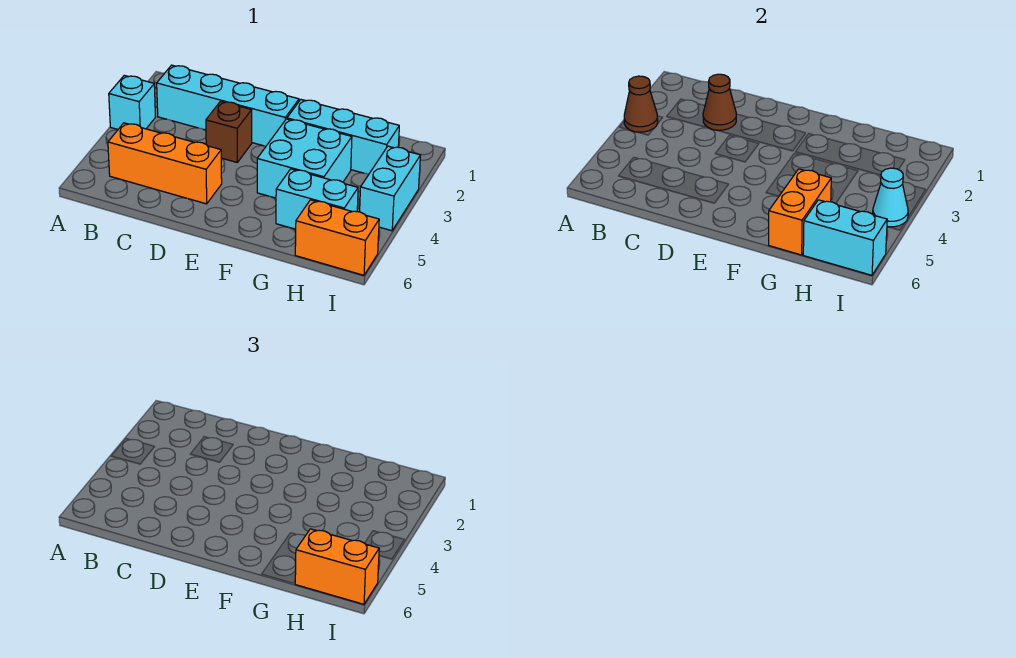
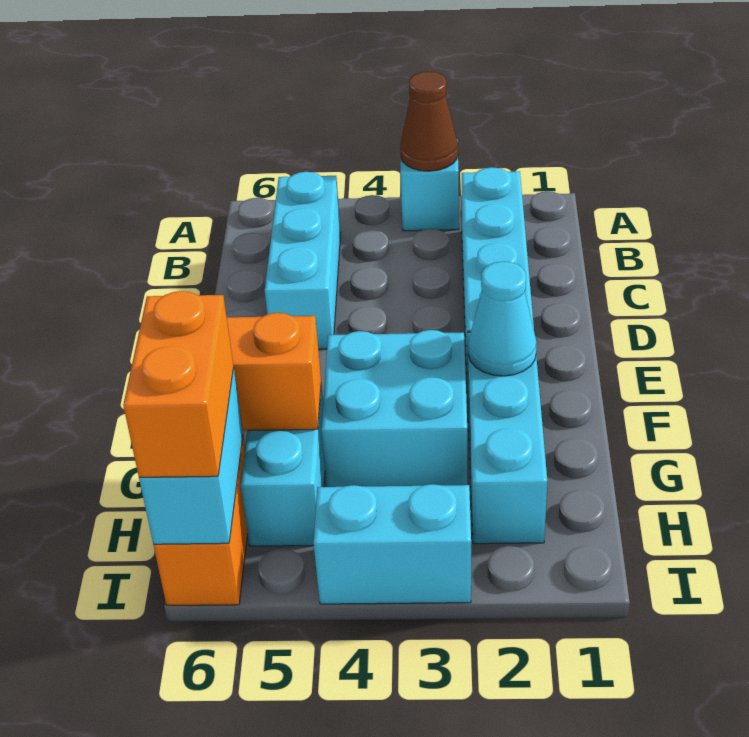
orange 1x3 brick [108,123,222,204] -> cyan 1x3 brick [265,172,341,349]
brown 1x1 cone [703,74,736,130] -> none
brown 1x1 brick [206,101,252,162] -> none
cyan 1x1 cone [873,168,908,227] -> cyan 1x1 cone moved to [468,261,537,376]

